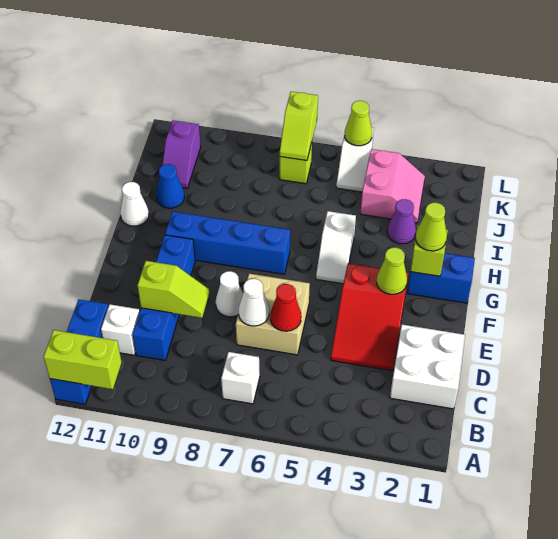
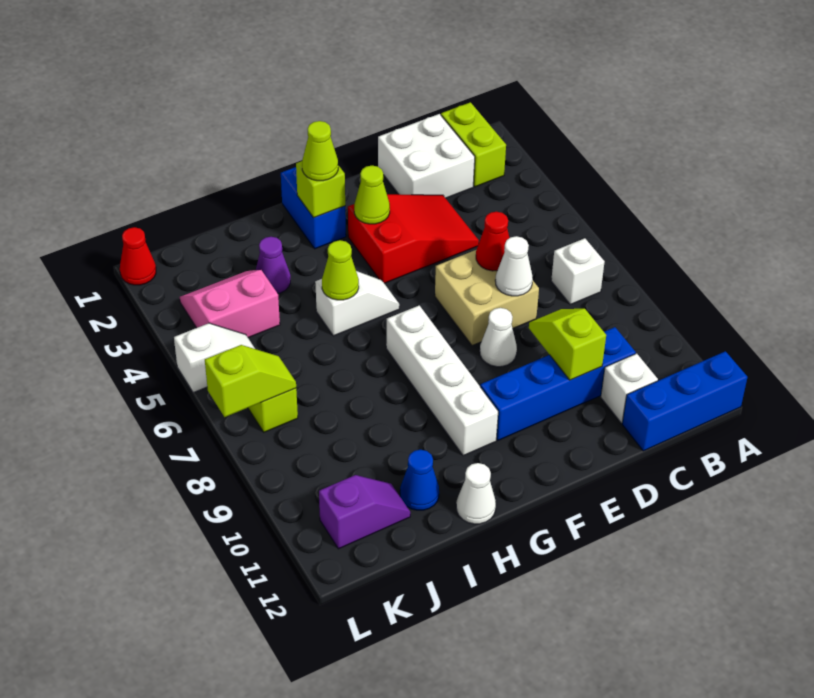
lime 1x2 brick [43,330,122,389] -> lime 1x2 brick moved to [441,102,506,187]
blue 1x4 brick [165,212,290,274] -> white 1x4 brick [386,306,498,456]
none -> red 1x1 cone [120,227,156,285]
lime 1x1 cone [345,101,372,146] -> lime 1x1 cone moved to [322,240,359,300]

